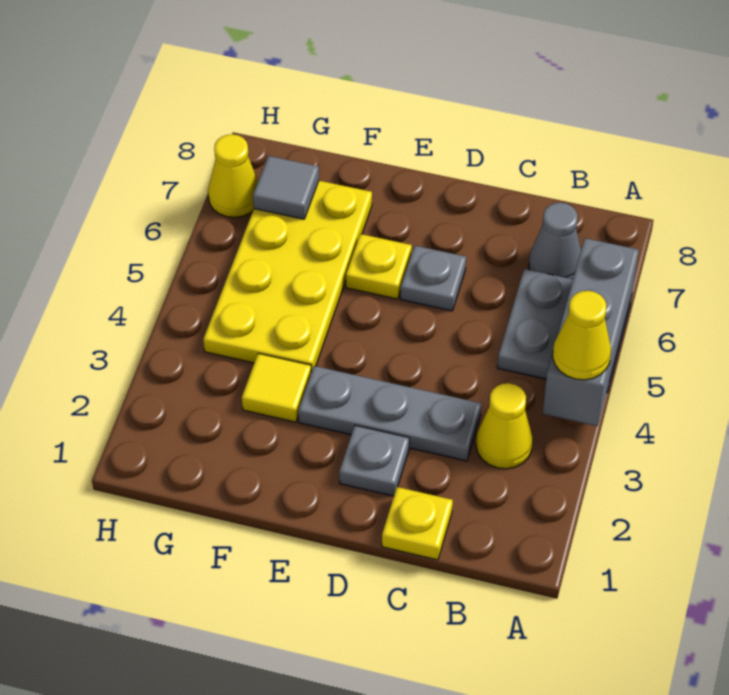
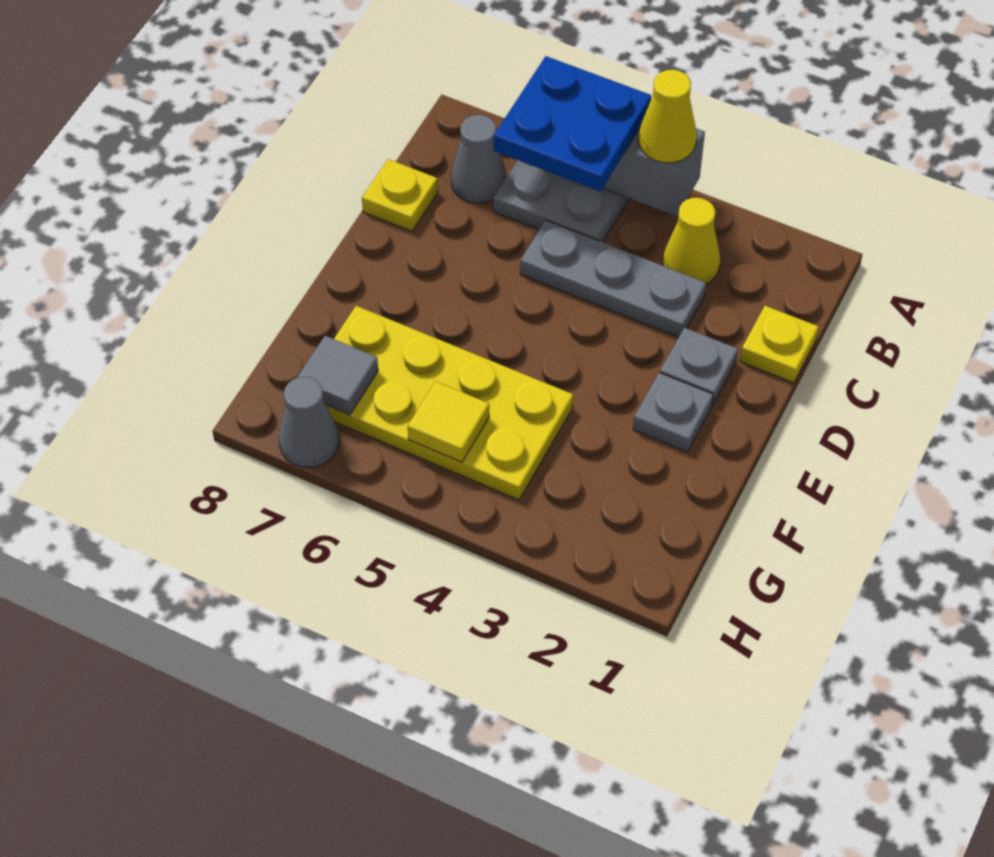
none -> blue 2x2 plate [494,56,651,192]
grey 1x3 plate [298,366,481,461] -> grey 1x3 plate turned to [520,220,706,337]
grey 1x1 plate [400,246,466,311] -> grey 1x1 plate moved to [633,373,713,452]
yellow 1x1 plate [346,234,412,299] -> yellow 1x1 plate moved to [362,159,438,231]
yellow 1x1 tile [242,353,311,422] -> yellow 1x1 tile moved to [408,382,489,462]
yellow 1x1 cone [208,134,258,217] -> grey 1x1 cone [279,377,339,467]

